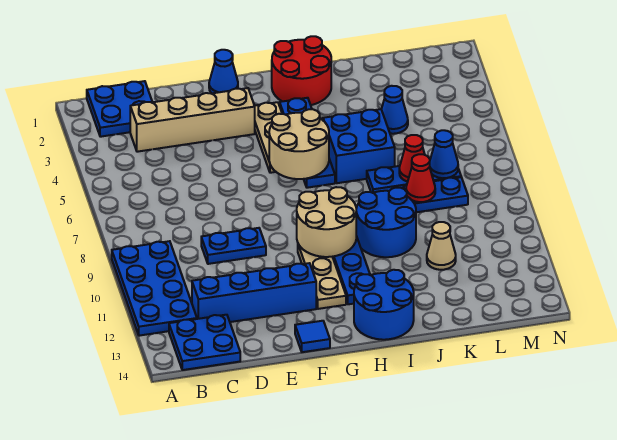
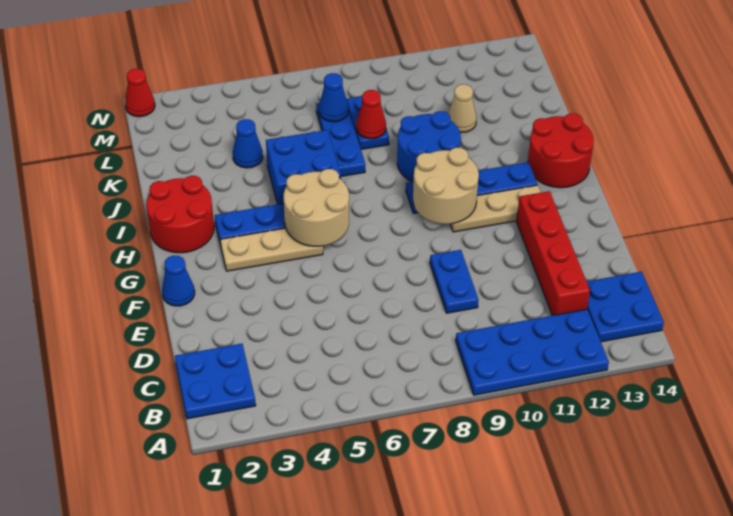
tan 1x4 brick [130,88,255,152] -> none
blue 1x4 brick [192,263,316,322] -> red 1x4 brick [517,191,590,316]
blue 1x1 tile [295,321,330,352] -> none
blue 2x2 round brick [354,270,414,340] -> red 2x2 round brick [528,113,594,188]
red 1x1 cone [399,135,425,182] -> red 1x1 cone moved to [125,69,155,117]

